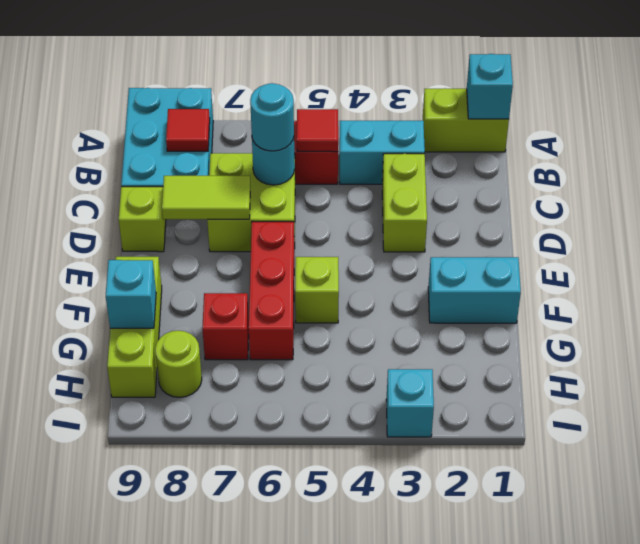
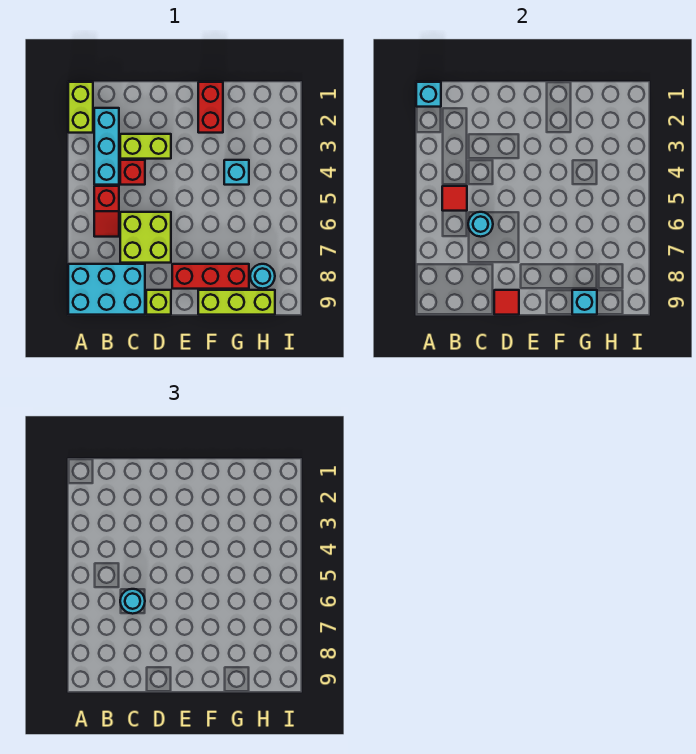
cyan 1x2 brick [340,120,425,184] -> cyan 1x3 brick [94,108,119,185]
red 1x1 tile [166,109,210,151] -> red 1x1 tile moved to [494,290,519,315]
lime 1x2 tile [162,176,250,220] -> none
red 1x3 brick [249,221,294,360] -> red 1x3 brick moved to [172,264,249,289]
cyan 1x2 brick [428,257,521,323] -> red 1x2 brick [198,82,223,133]
lime 1x1 brick [295,257,339,323] -> none
red 1x1 brick [202,293,249,360] -> red 1x1 brick moved to [120,160,145,185]
lime 1x1 round brick [155,331,202,397] -> cyan 1x1 round brick [250,264,275,289]
cyan 1x1 brick [386,369,434,437] -> cyan 1x1 brick moved to [224,160,249,185]

